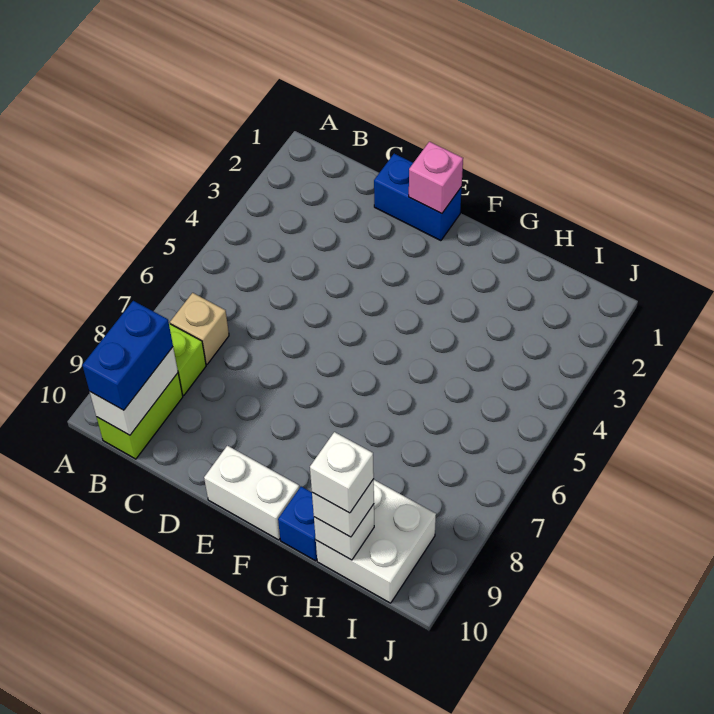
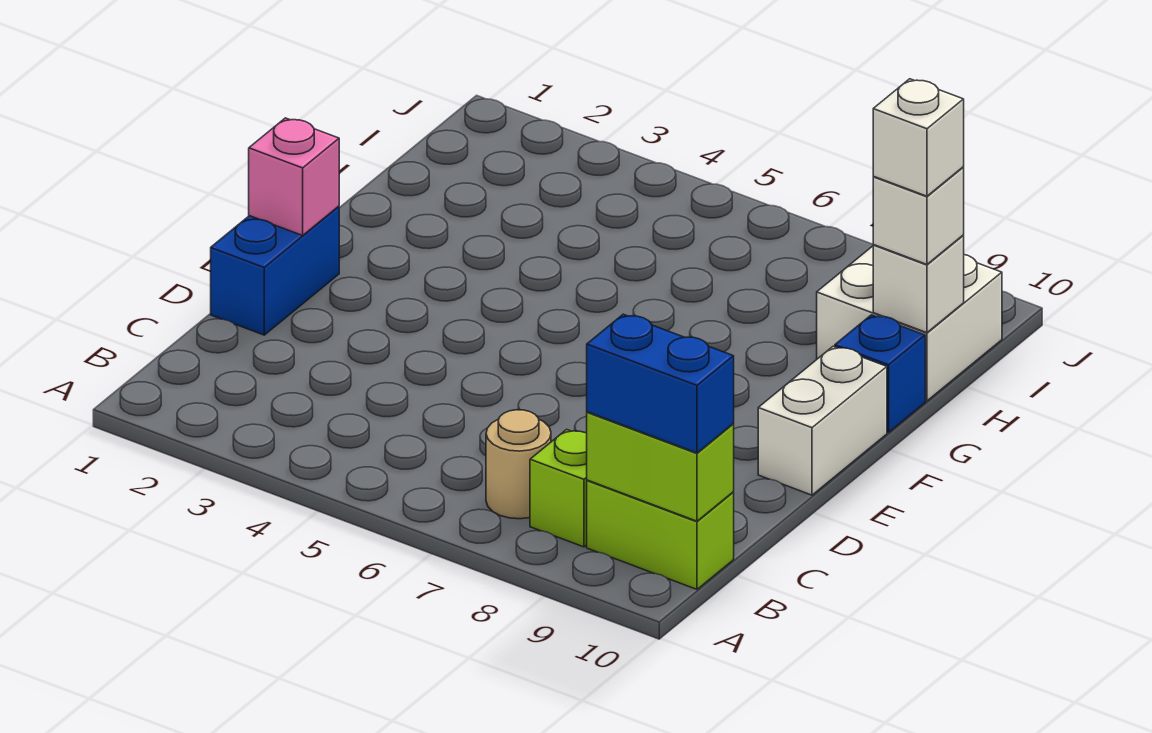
tan 1x1 brick [170,293,229,364] -> tan 1x1 round brick [486,410,551,519]
white 1x2 brick [90,347,178,435] -> lime 1x2 brick [587,412,734,521]

